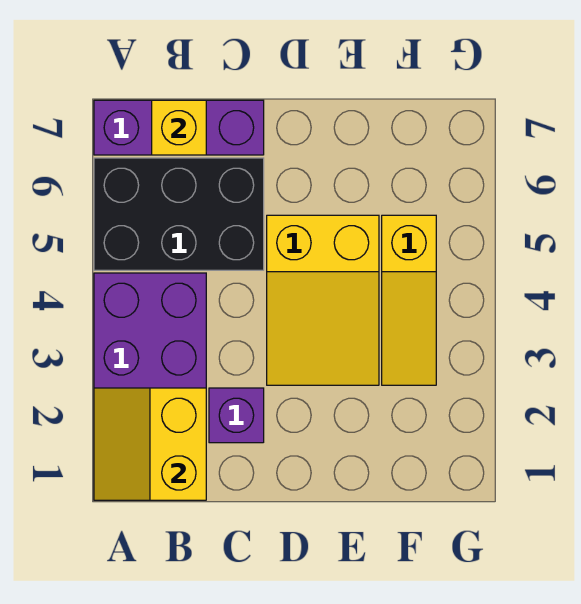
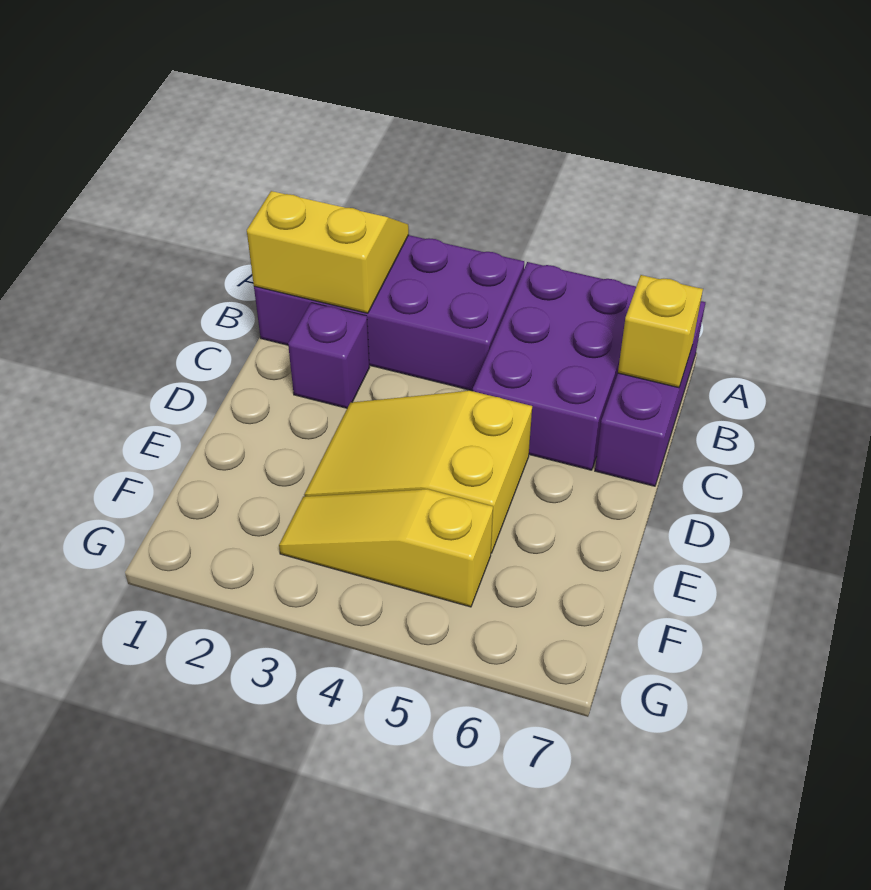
black 2x3 brick [94,158,264,270] -> purple 2x3 brick [473,262,636,470]

